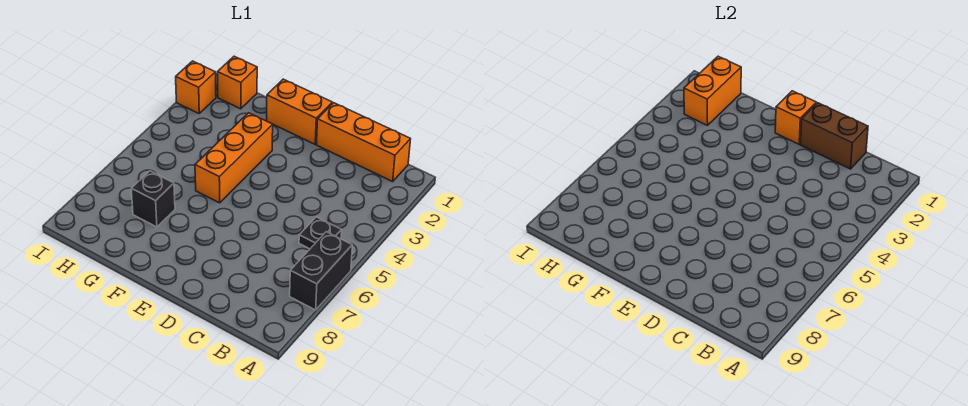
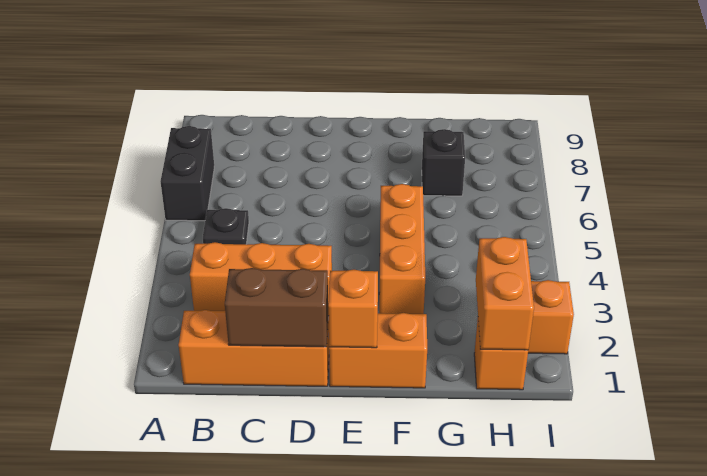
none -> orange 1x3 brick [190,242,332,311]

